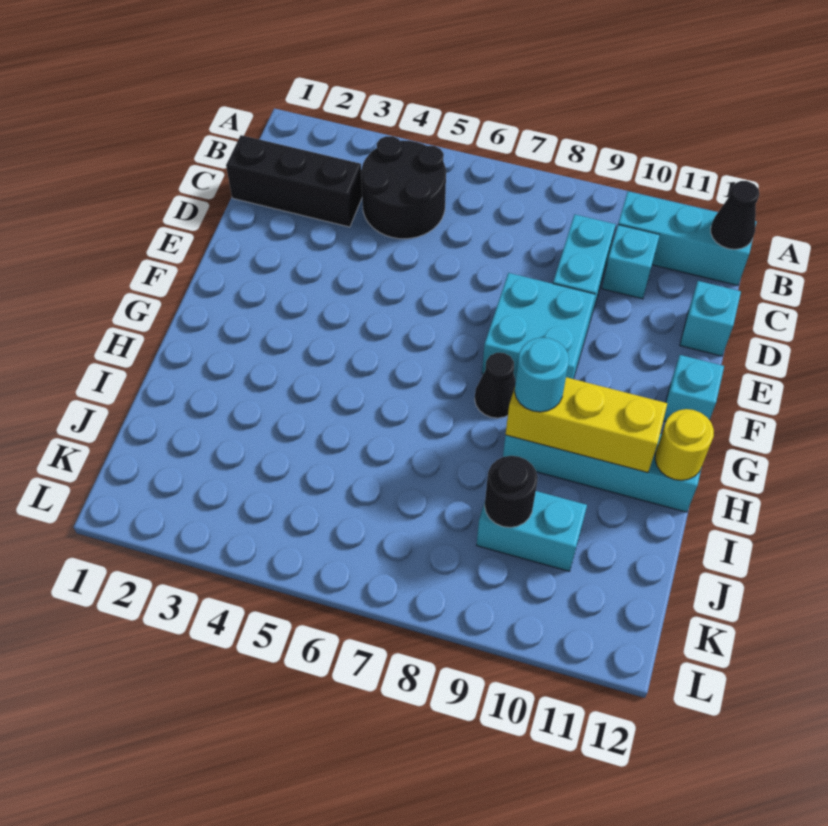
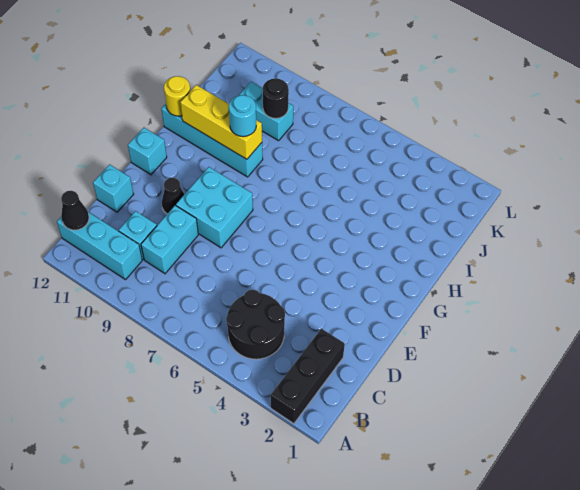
black 1x3 brick [226,135,362,227] -> black 1x3 brick turned to [271,329,345,424]
black 1x1 cone [475,353,516,418] -> black 1x1 cone moved to [162,178,184,214]

